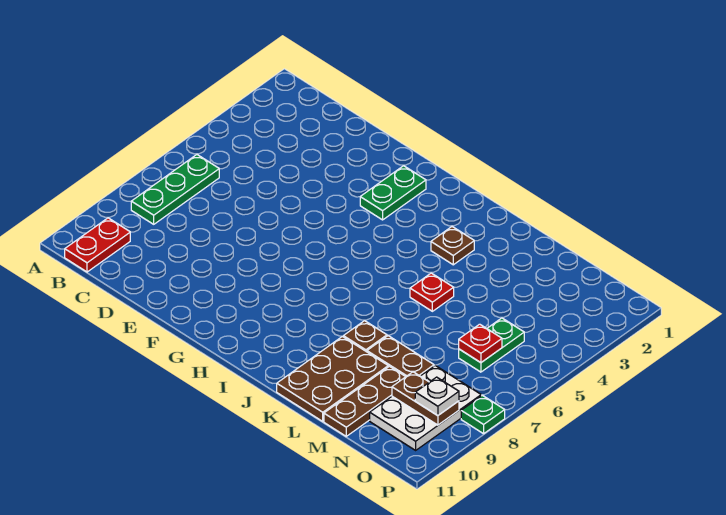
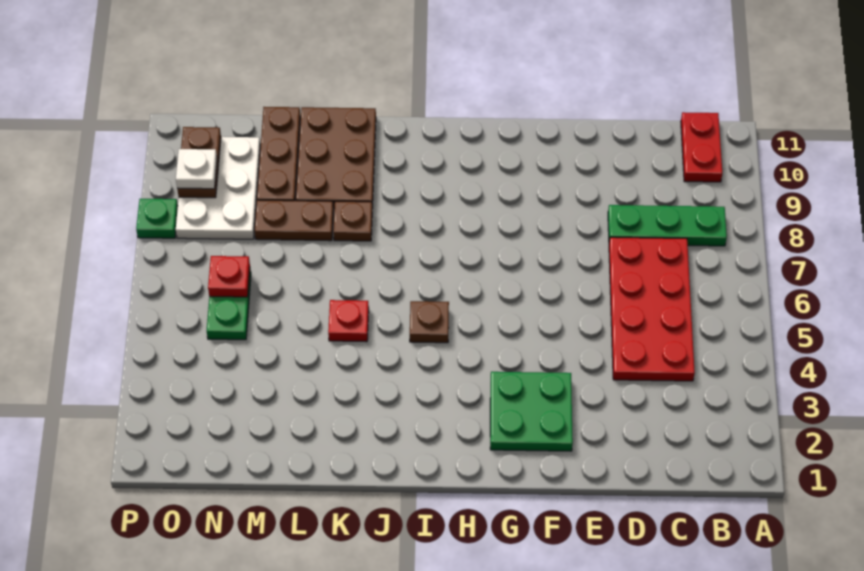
green 1x3 plate [131,155,219,224] -> green 1x3 plate turned to [608,205,727,246]
none -> red 2x4 plate [609,237,695,381]
green 1x2 plate [360,166,426,220] -> green 2x2 plate [490,372,573,451]
brown 1x1 plate [431,227,474,265] -> brown 1x1 plate moved to [410,301,449,343]
brown 1x2 plate [392,372,459,425] -> brown 1x2 plate turned to [177,127,221,198]

